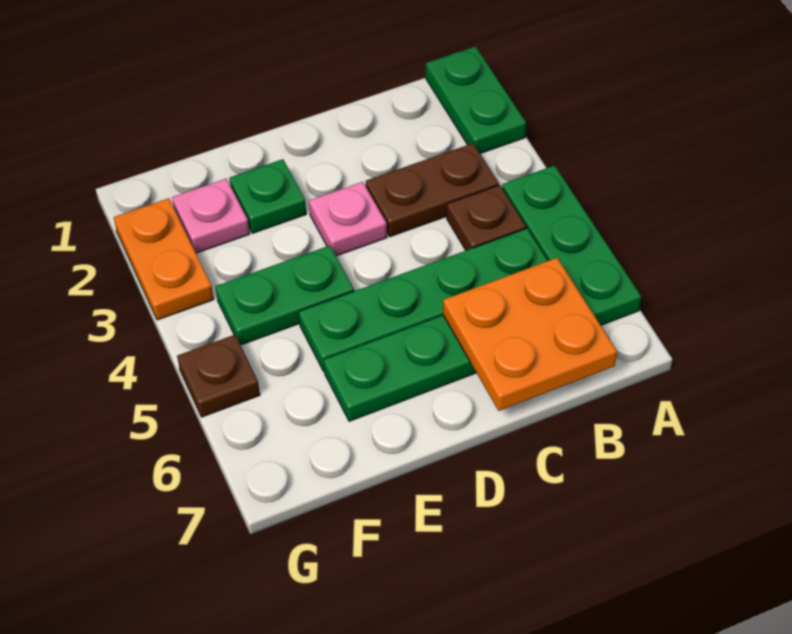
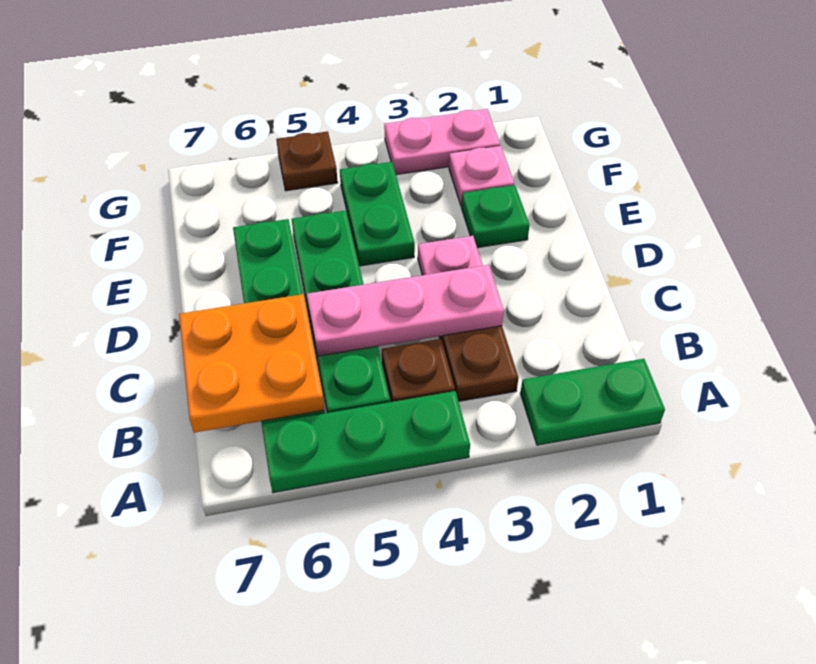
none -> pink 1x3 plate [307,265,504,356]
orange 1x2 plate [114,198,214,320] -> pink 1x2 plate [384,109,500,175]

